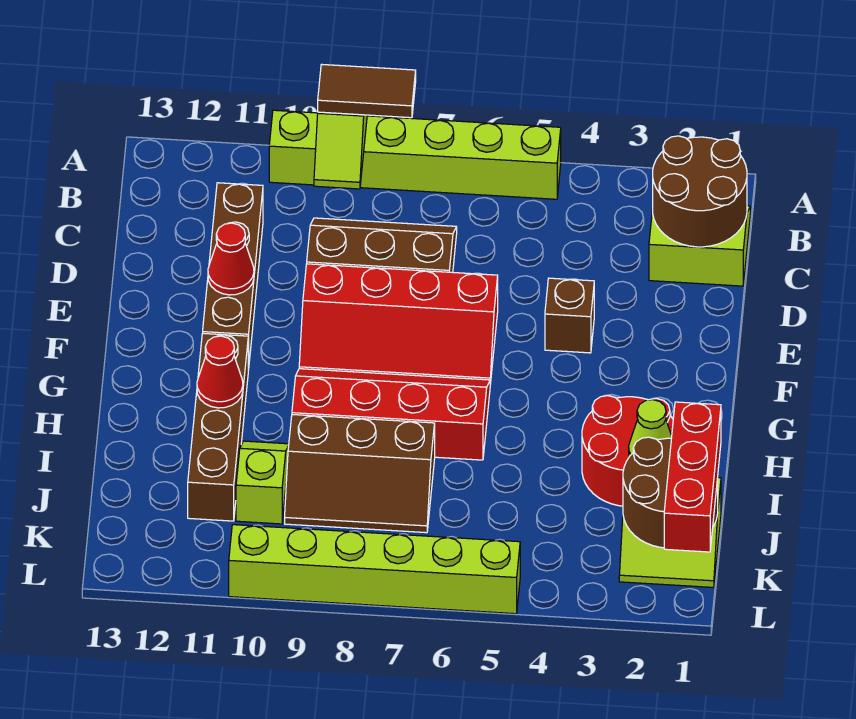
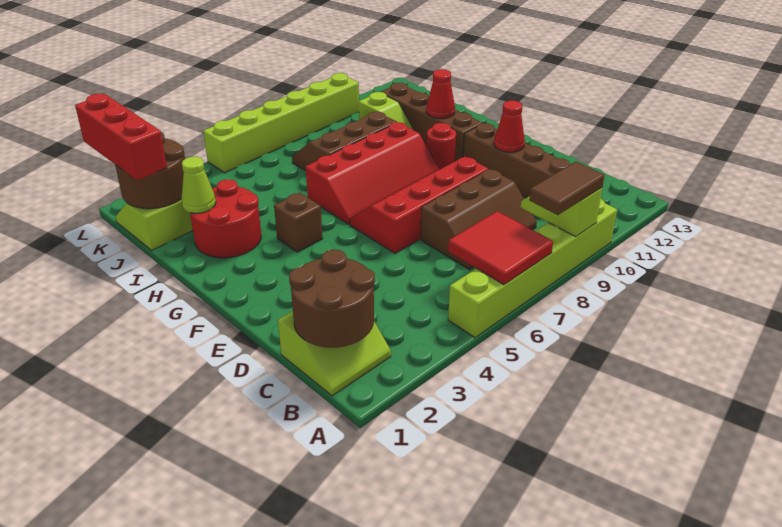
none -> red 2x2 tile [448,211,553,285]
brown 1x1 brick [545,278,594,353] -> brown 1x1 brick moved to [274,193,323,252]
none -> red 1x1 round brick [427,123,456,169]

